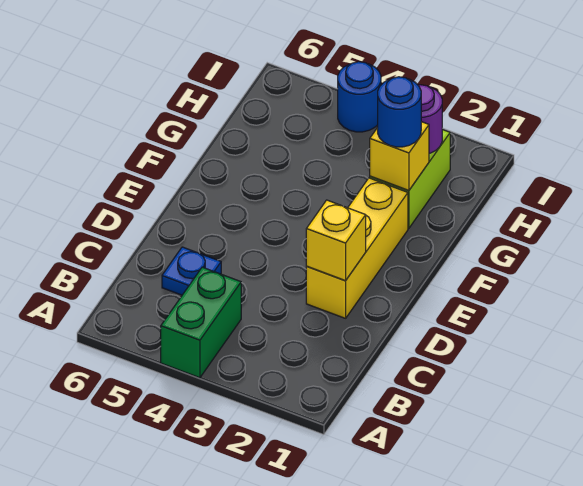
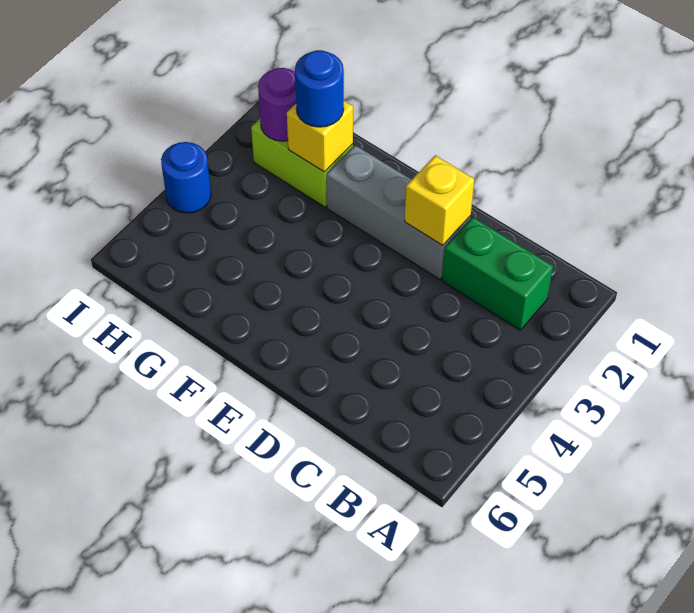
green 1x2 brick [161,267,241,378] -> green 1x2 brick moved to [442,217,553,330]
blue 1x1 plate [162,247,221,295] -> none
yellow 1x3 brick [306,178,408,318] -> grey 1x3 brick [326,145,471,279]

